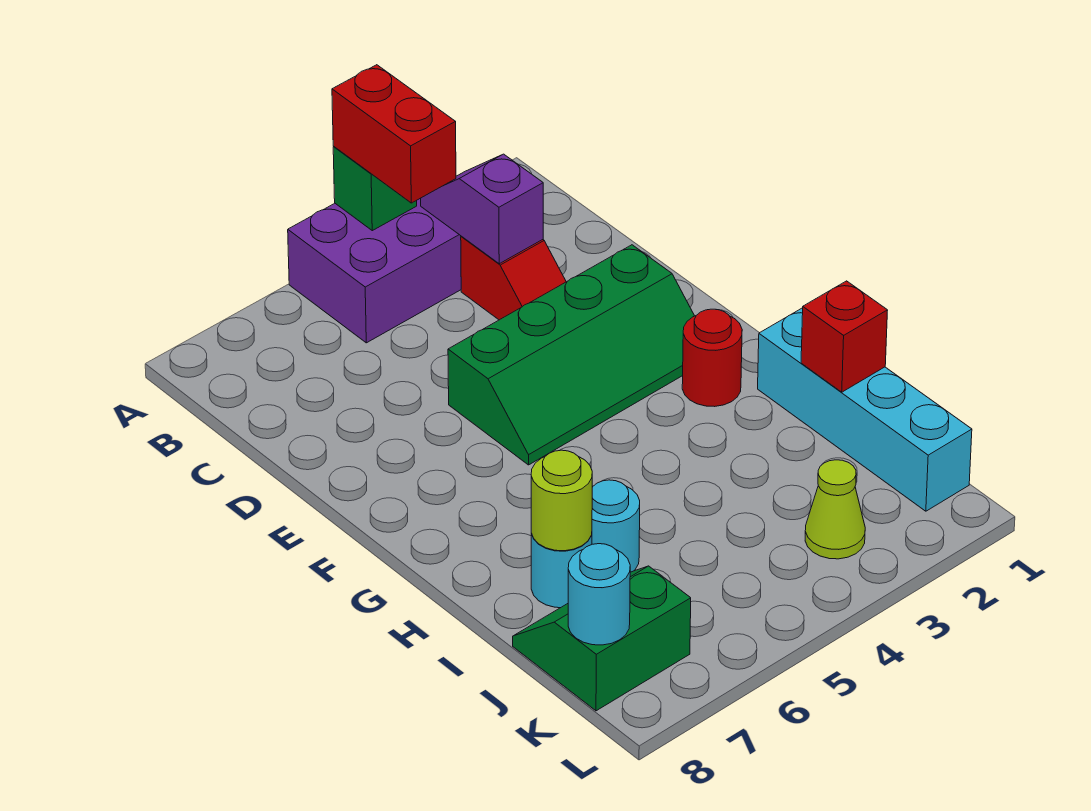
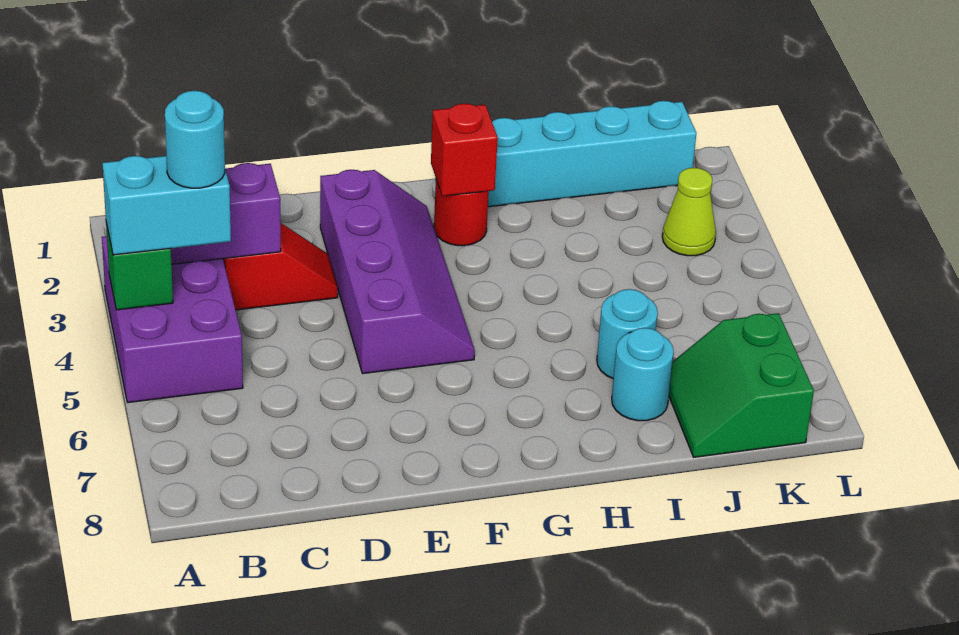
red 1x2 brick [332,65,456,203] -> cyan 1x2 brick [102,156,231,255]
green 2x4 slope [448,245,694,465] -> purple 2x4 slope [320,170,475,374]
red 1x1 brick [801,281,888,392] -> red 1x1 brick moved to [431,103,498,196]
lime 1x1 round brick [531,450,592,551] -> none
cyan 1x1 round brick [568,544,630,645] -> cyan 1x1 round brick moved to [165,91,225,188]

